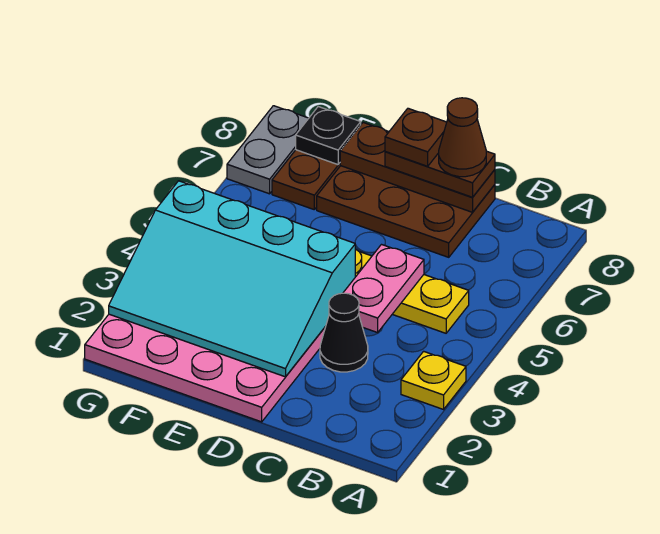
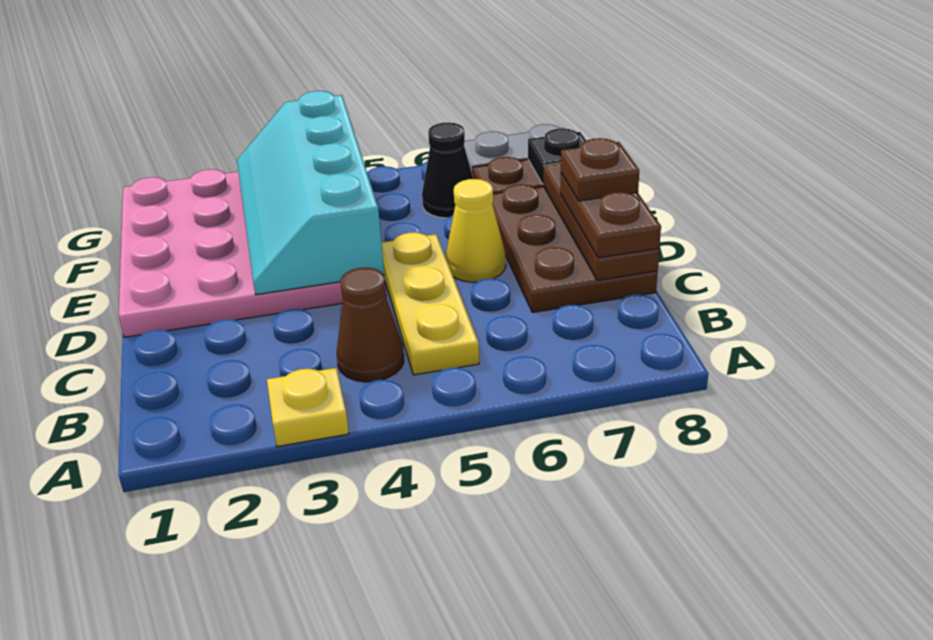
black 1x1 cone [320,293,368,372] -> black 1x1 cone moved to [422,122,473,218]
pink 1x2 plate [343,245,424,333] -> none
brown 1x1 cone [439,98,486,177] -> brown 1x1 cone moved to [337,267,404,382]
cyan 3x4 slope [109,181,355,377] -> cyan 2x4 slope [237,91,384,295]
none -> yellow 1x1 cone [446,179,506,282]

